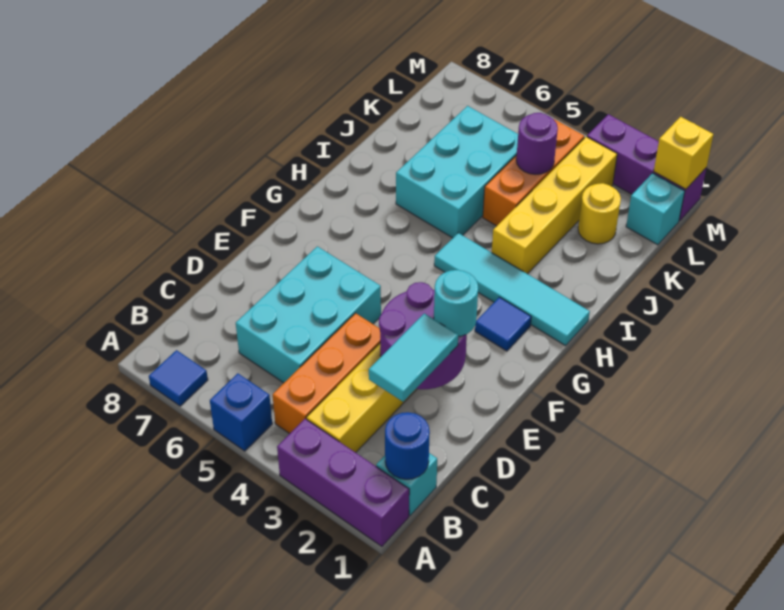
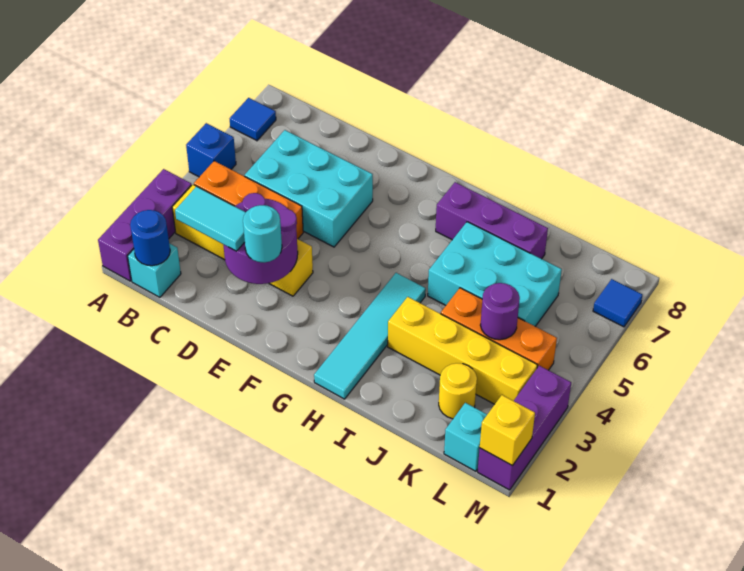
blue 1x1 tile [475,297,531,351] -> blue 1x1 tile moved to [593,279,642,327]
none -> purple 1x3 brick [436,182,548,259]

